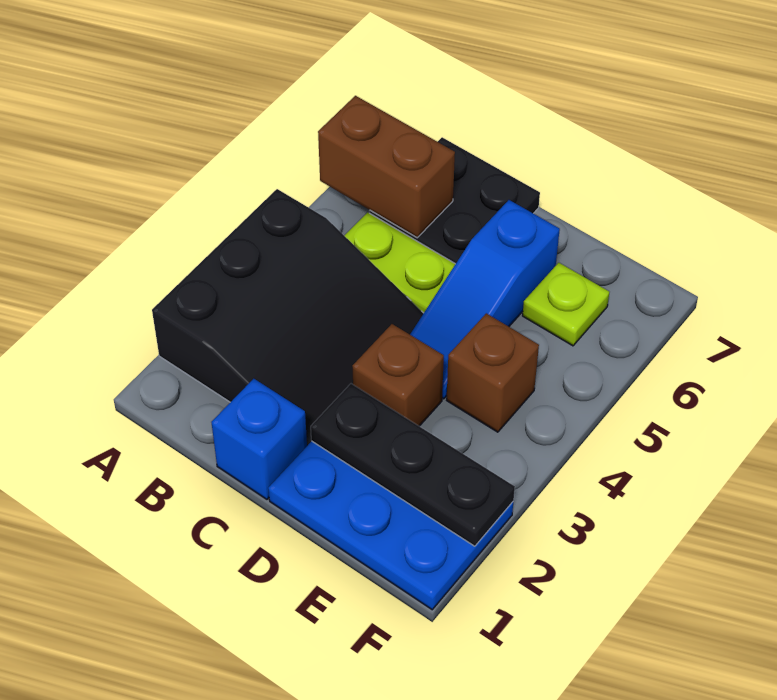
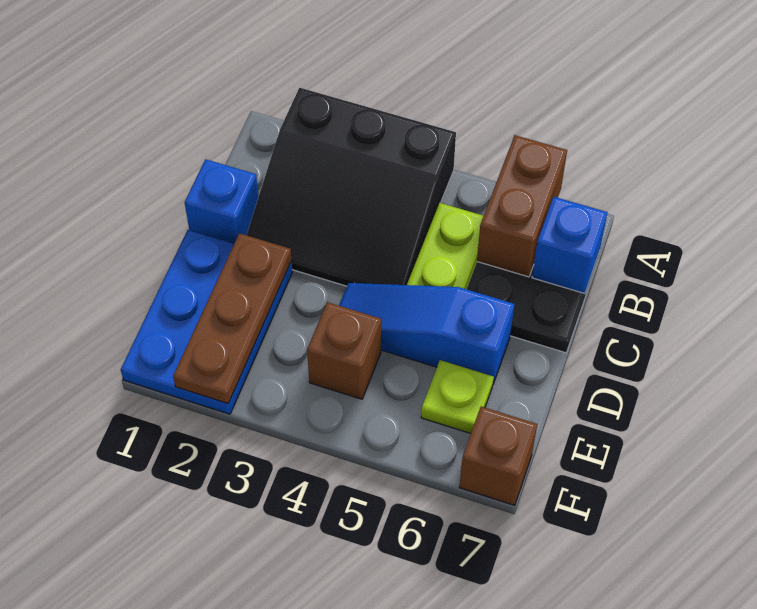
none -> blue 1x1 brick [532,197,608,294]
black 1x3 plate [311,384,515,546] -> brown 1x3 plate [173,233,292,404]
brown 1x1 brick [352,324,444,426] -> brown 1x1 brick moved to [459,407,537,505]

